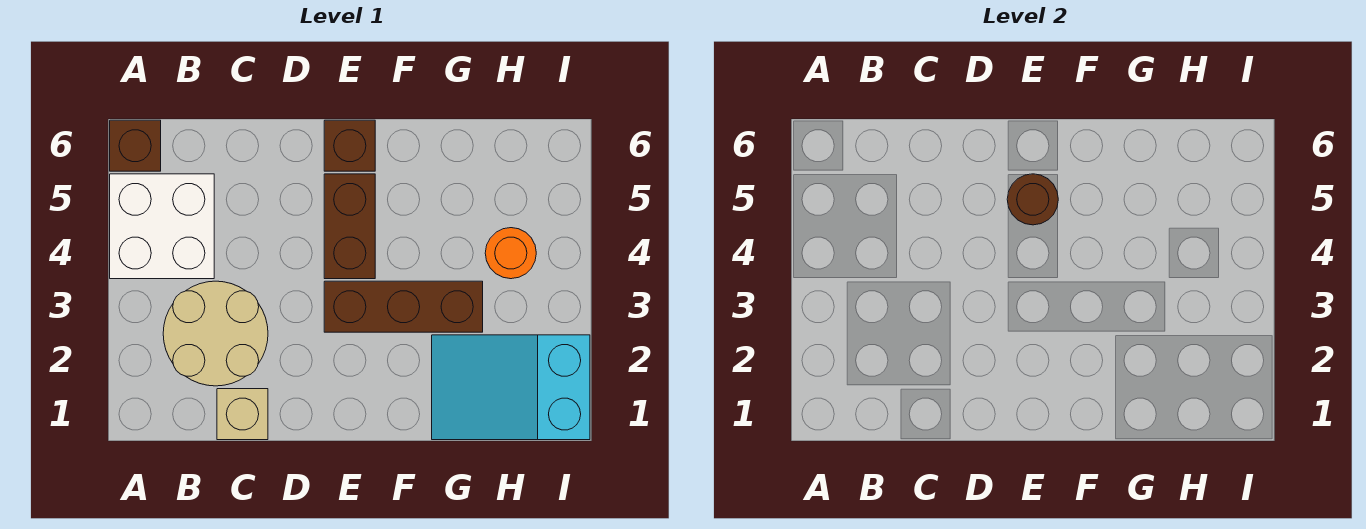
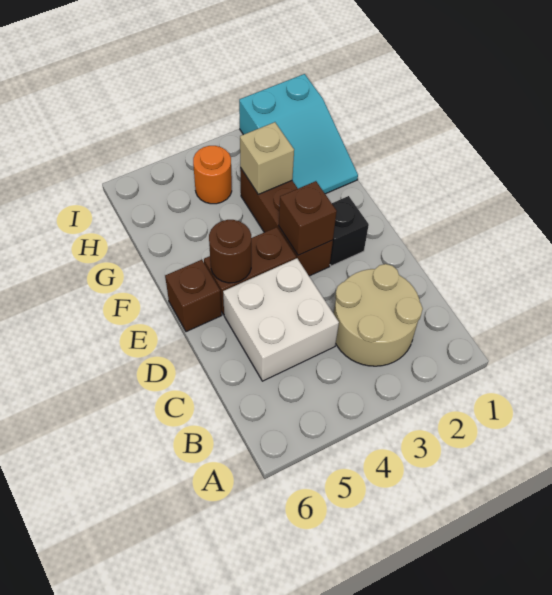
white 2x2 brick [110,174,214,279] -> white 2x2 brick moved to [223,258,339,381]
brown 1x1 brick [110,120,161,171] -> brown 1x1 brick moved to [279,181,337,255]
tan 1x1 brick [217,389,268,440] -> tan 1x1 brick moved to [240,122,294,194]
none -> black 1x1 brick [330,196,369,266]

